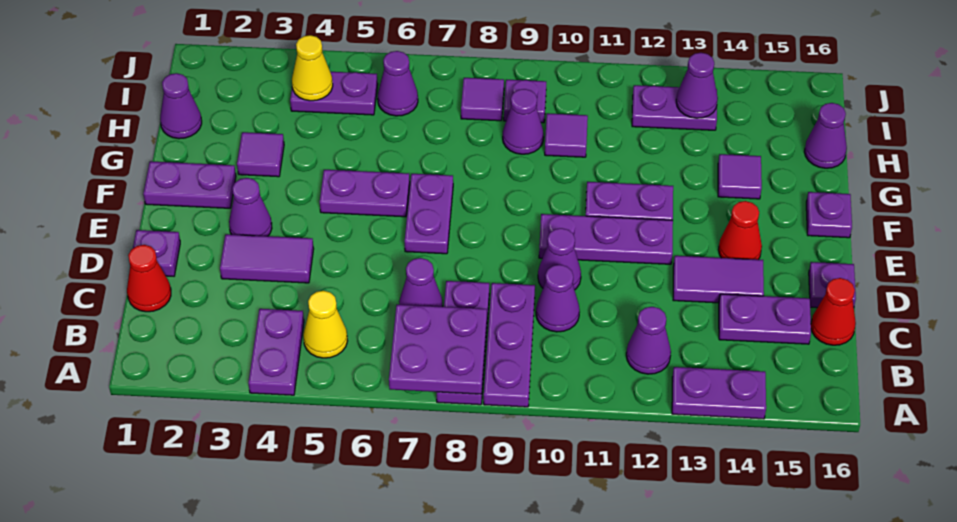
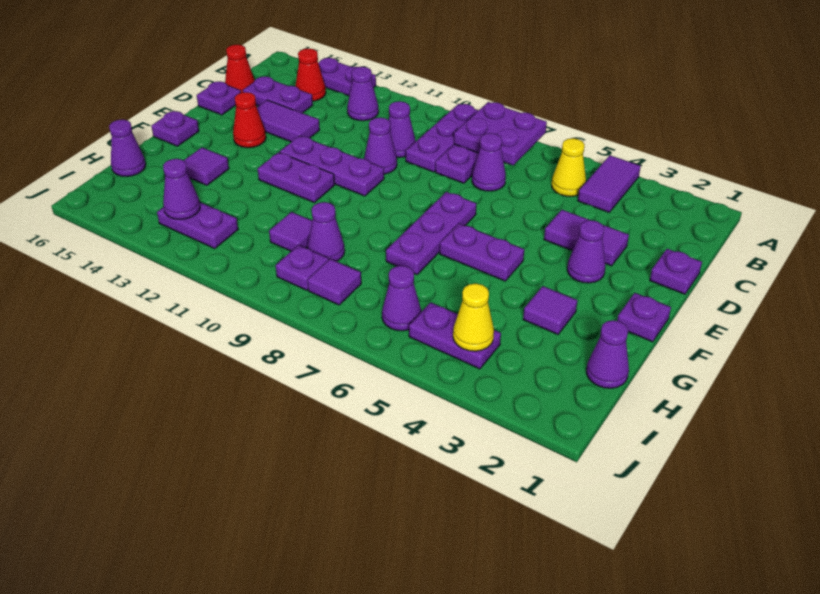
purple 1x2 plate [248,309,304,395] -> purple 1x2 tile [578,155,641,212]
red 1x1 cone [127,245,171,312] -> red 1x1 cone moved to [295,49,326,101]
purple 1x2 plate [405,174,453,254] -> purple 1x3 plate [386,192,476,275]
purple 1x2 plate [143,161,236,208] -> purple 1x1 plate [617,293,671,342]

